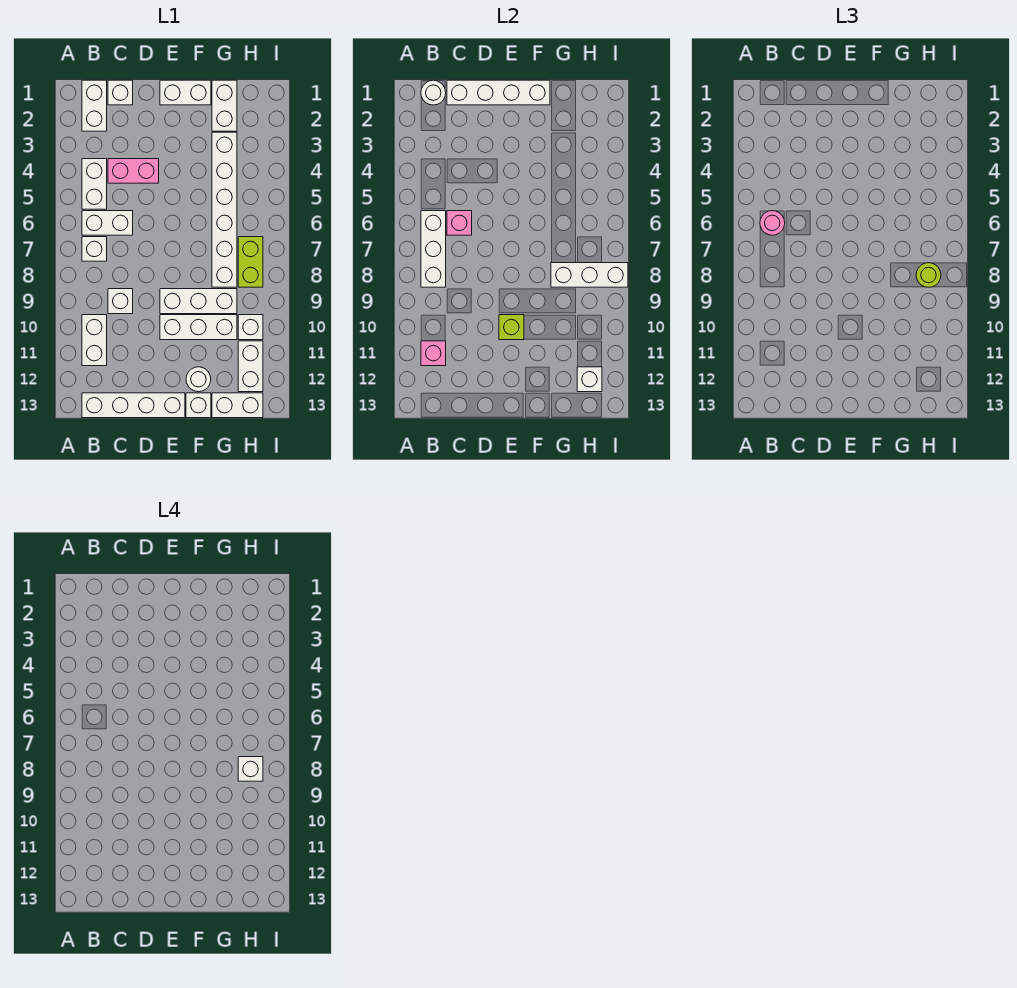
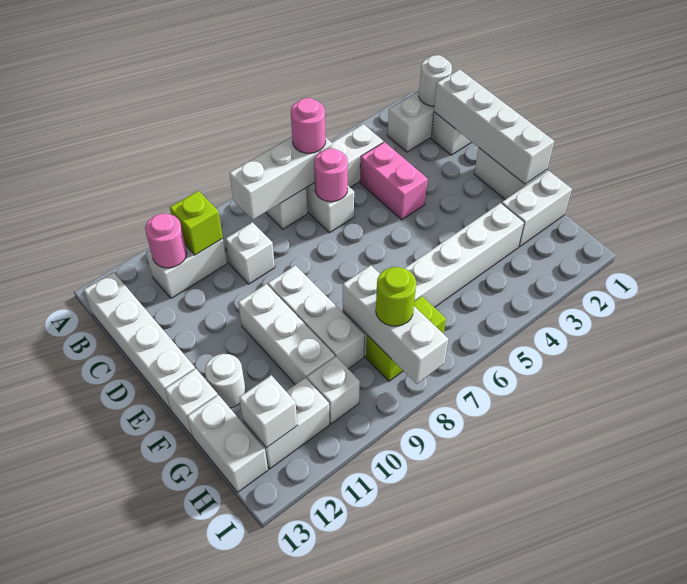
pink 1x1 brick [421,341,446,366] -> pink 1x1 round brick [145,214,187,268]
pink 1x1 brick [447,211,472,235] -> pink 1x1 round brick [314,149,348,202]
lime 1x1 brick [499,315,524,340] -> lime 1x1 brick moved to [170,191,223,255]
white 1x1 brick [238,757,263,781] -> none

